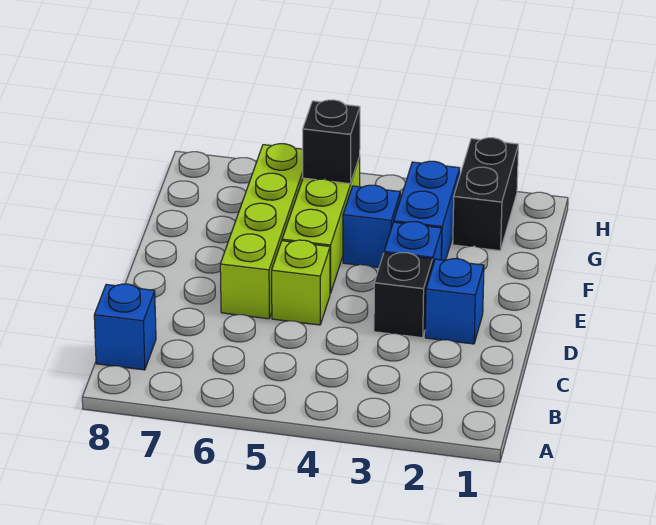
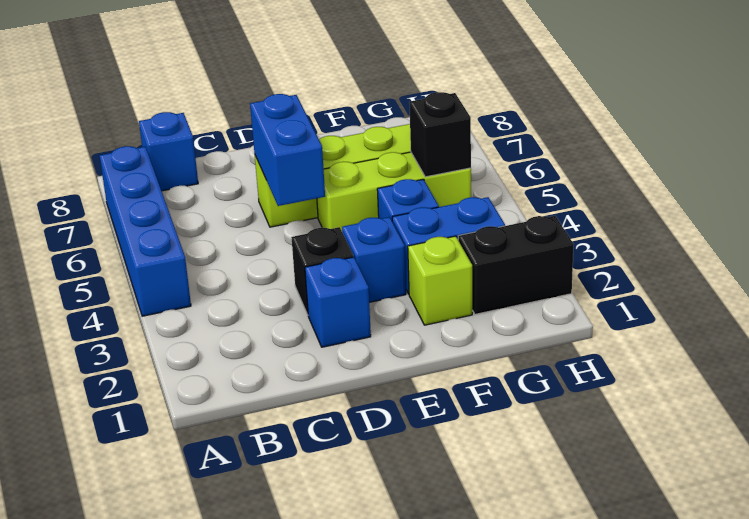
none -> blue 1x4 brick [100,146,191,316]
lime 1x1 brick [272,240,330,325] -> lime 1x1 brick moved to [408,236,472,325]
none -> blue 1x2 brick [250,94,325,206]

